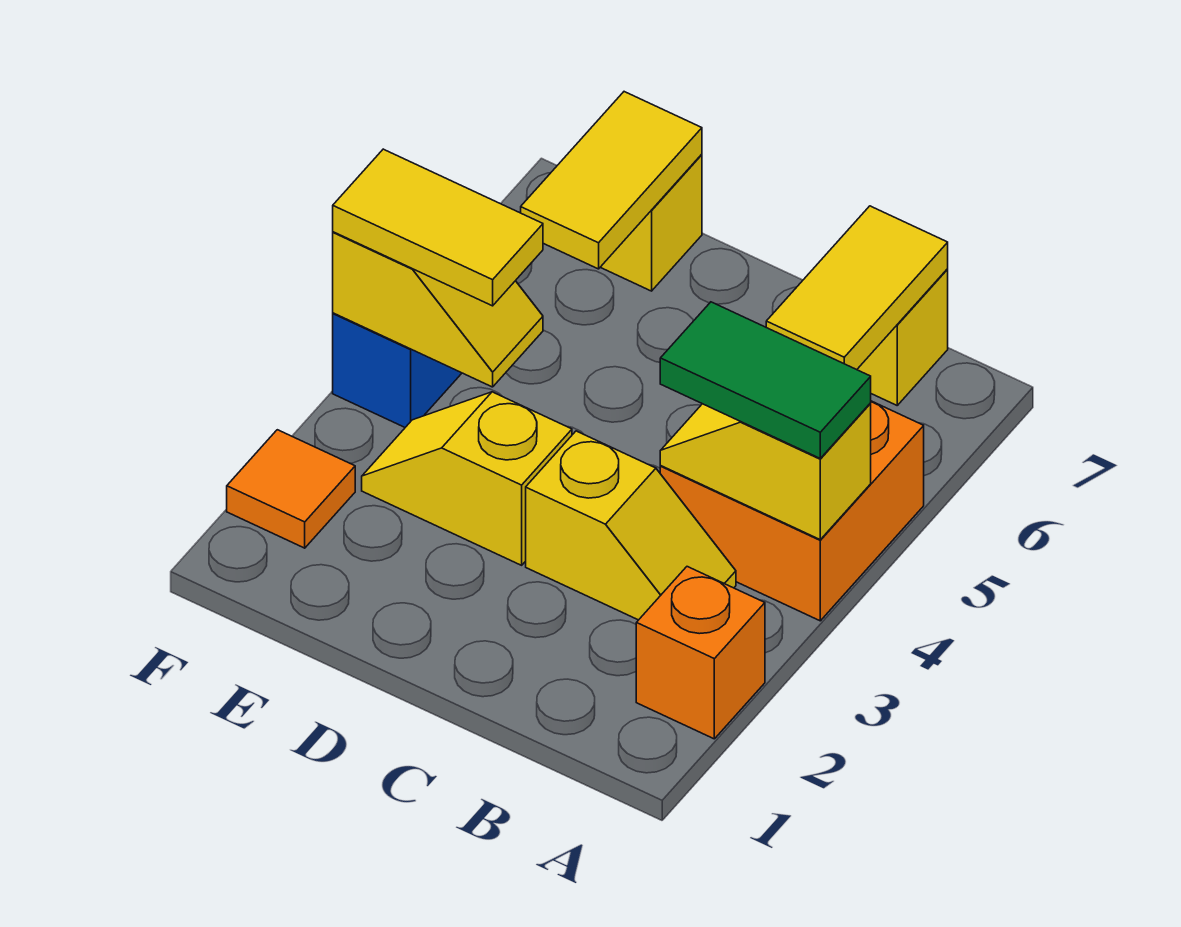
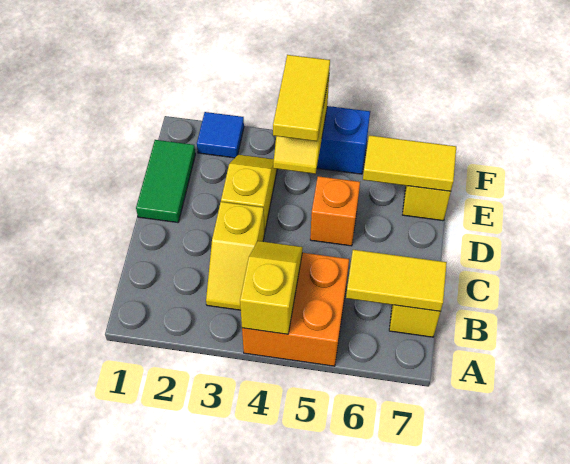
orange 1x1 brick [636,567,765,739] -> orange 1x1 brick moved to [310,176,360,246]
green 1x2 tile [660,302,871,458] -> green 1x2 tile moved to [136,140,195,223]
orange 1x1 tile [227,430,355,548] -> blue 1x1 tile [197,112,244,158]

